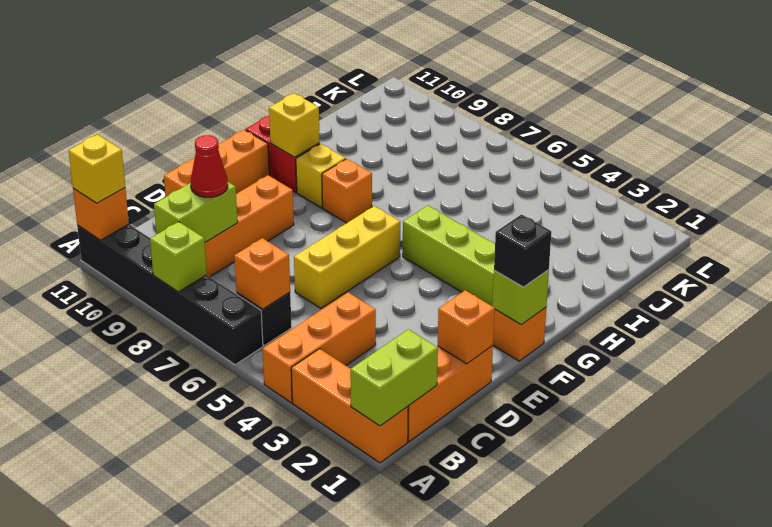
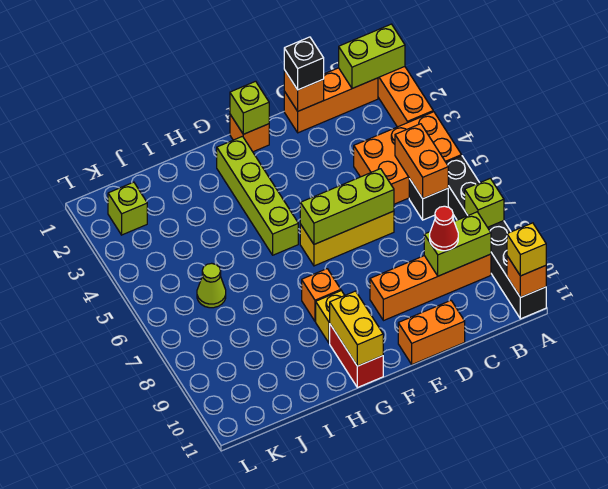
orange 1x3 brick [263,292,376,403] -> orange 2x3 brick [354,112,462,204]
orange 1x1 brick [234,238,290,309] -> orange 1x2 brick [395,124,448,198]
none -> lime 1x3 brick [300,169,394,244]
orange 1x3 brick [164,130,269,197] -> orange 1x2 brick [398,301,465,364]
black 1x1 brick [494,215,551,287] -> black 1x1 brick moved to [284,37,324,90]
yellow 1x1 brick [269,93,320,157] -> yellow 1x2 brick [330,291,383,366]
none -> lime 1x1 cone [197,263,226,308]
none -> lime 1x1 brick [108,182,147,235]

